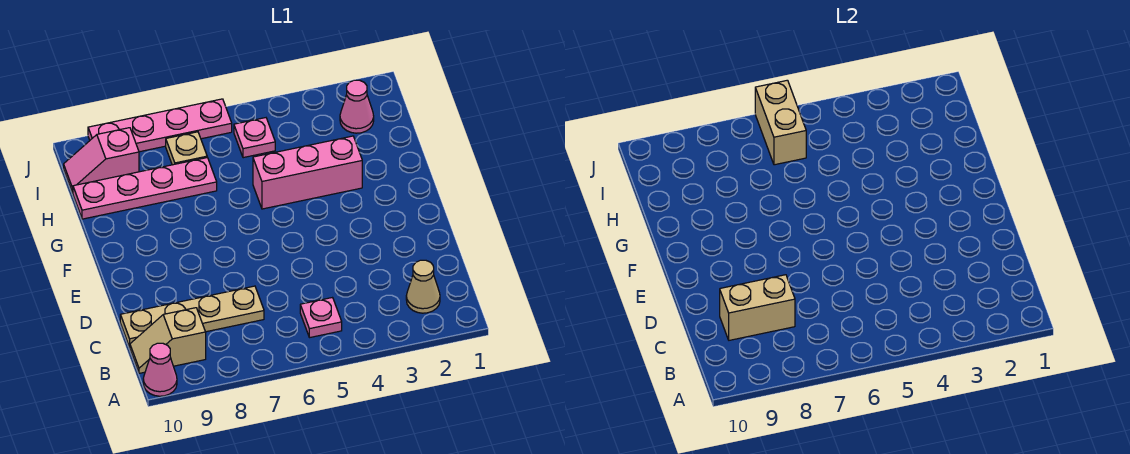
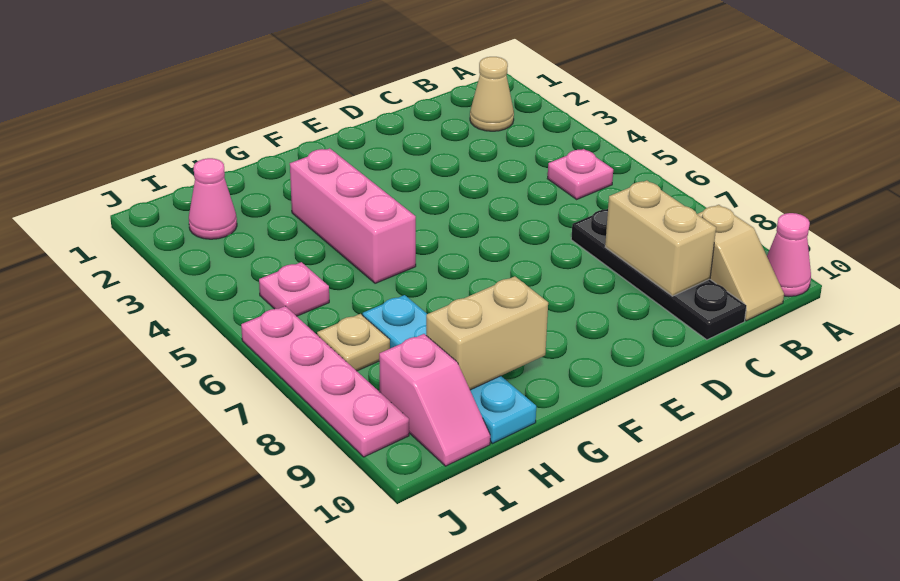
tan 1x4 plate [120,286,264,347] -> black 1x4 plate [571,209,746,340]
pink 1x4 plate [73,158,217,219] -> cyan 1x4 plate [363,295,536,444]
tan 1x2 brick [755,80,806,165] -> tan 1x2 brick moved to [426,276,548,390]

